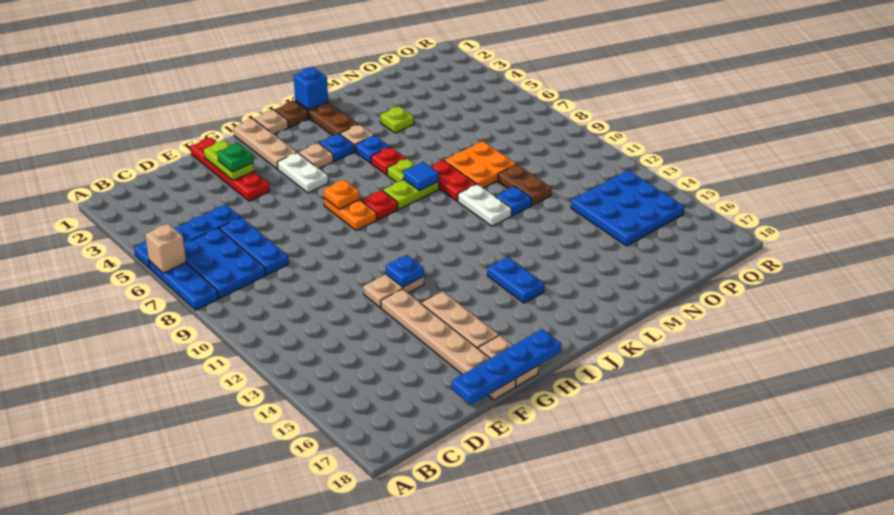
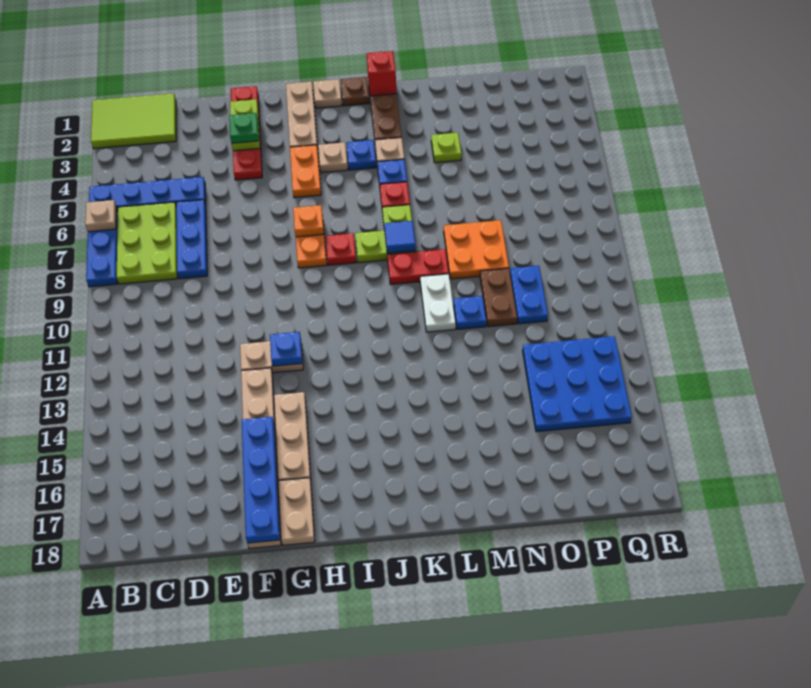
none -> lime 2x3 tile [91,93,176,149]
tan 1x1 brick [145,224,186,273] -> tan 1x1 plate [85,200,116,232]
blue 2x3 plate [184,228,266,298] -> lime 2x3 plate [117,202,177,284]
blue 1x4 plate [452,329,561,405] -> blue 1x4 plate turned to [242,417,280,543]
white 1x2 plate [277,153,328,193] -> orange 1x2 plate [290,145,321,198]
blue 1x2 plate [487,257,544,303] -> blue 1x2 plate moved to [510,266,548,324]
blue 1x1 brick [293,67,328,110] -> red 1x1 brick [367,51,397,96]
red 1x2 plate [431,160,476,201] -> red 1x2 plate turned to [387,249,449,284]

